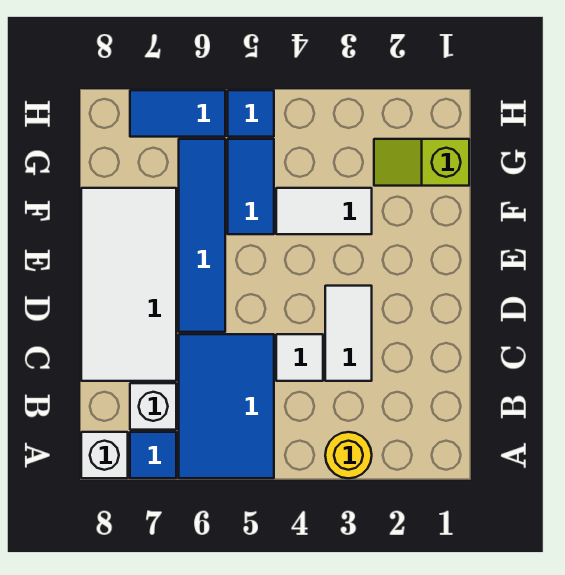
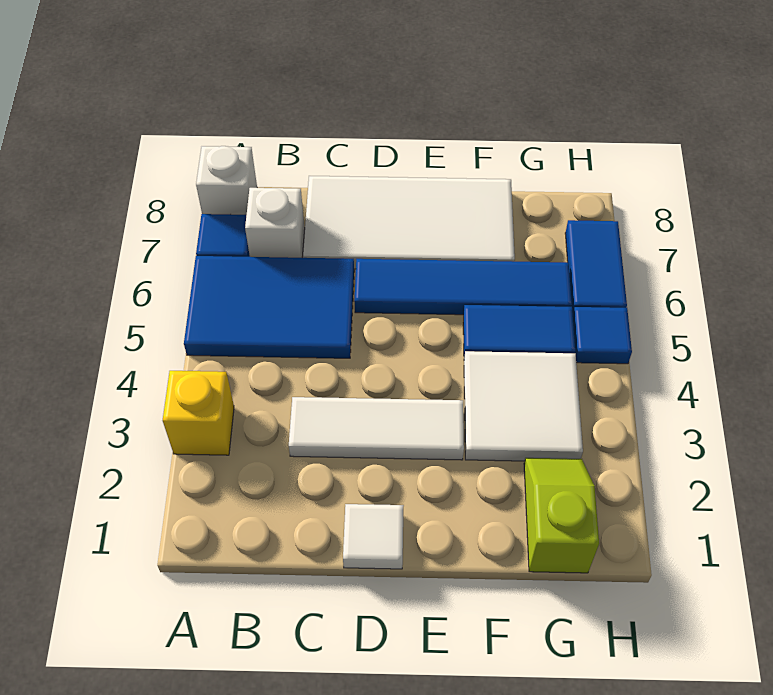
yellow 1x1 round brick [325,432,372,478] -> yellow 1x1 brick [163,371,234,455]
white 1x2 tile [325,286,372,381] -> white 1x3 tile [289,397,464,460]
white 1x1 tile [276,334,323,381] -> white 1x1 tile moved to [343,504,404,569]
white 1x2 tile [276,188,372,234] -> white 2x2 tile [464,351,583,461]

